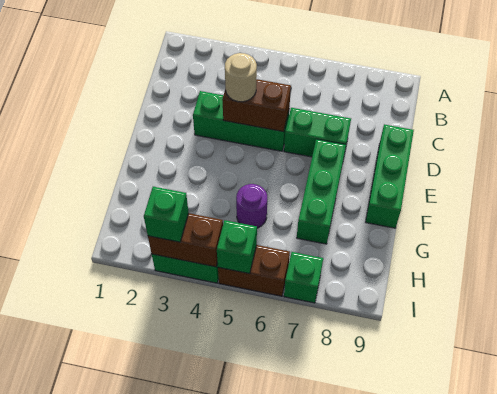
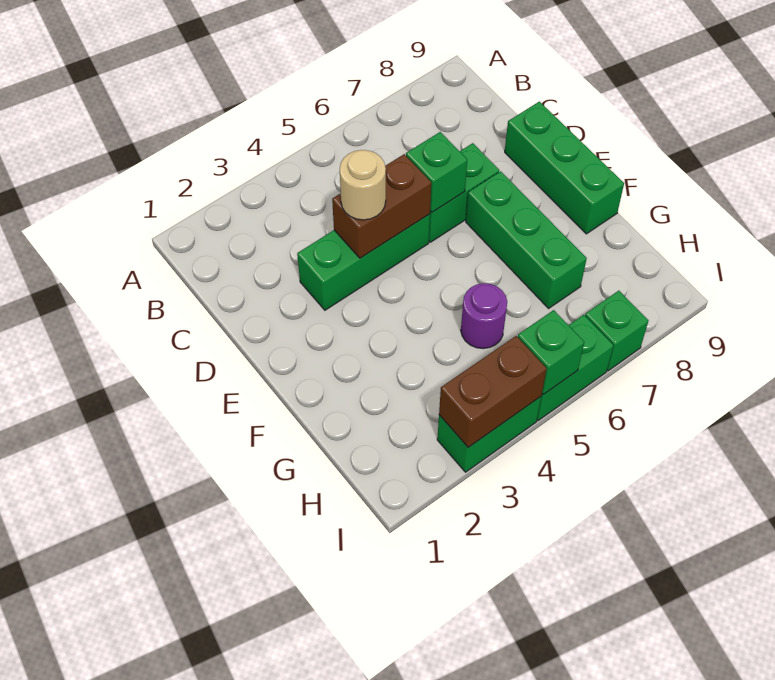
green 1x1 brick [144,187,189,242] -> green 1x1 brick moved to [406,132,467,212]
brown 1x2 brick [218,245,290,296] -> green 1x2 brick [537,315,613,420]

